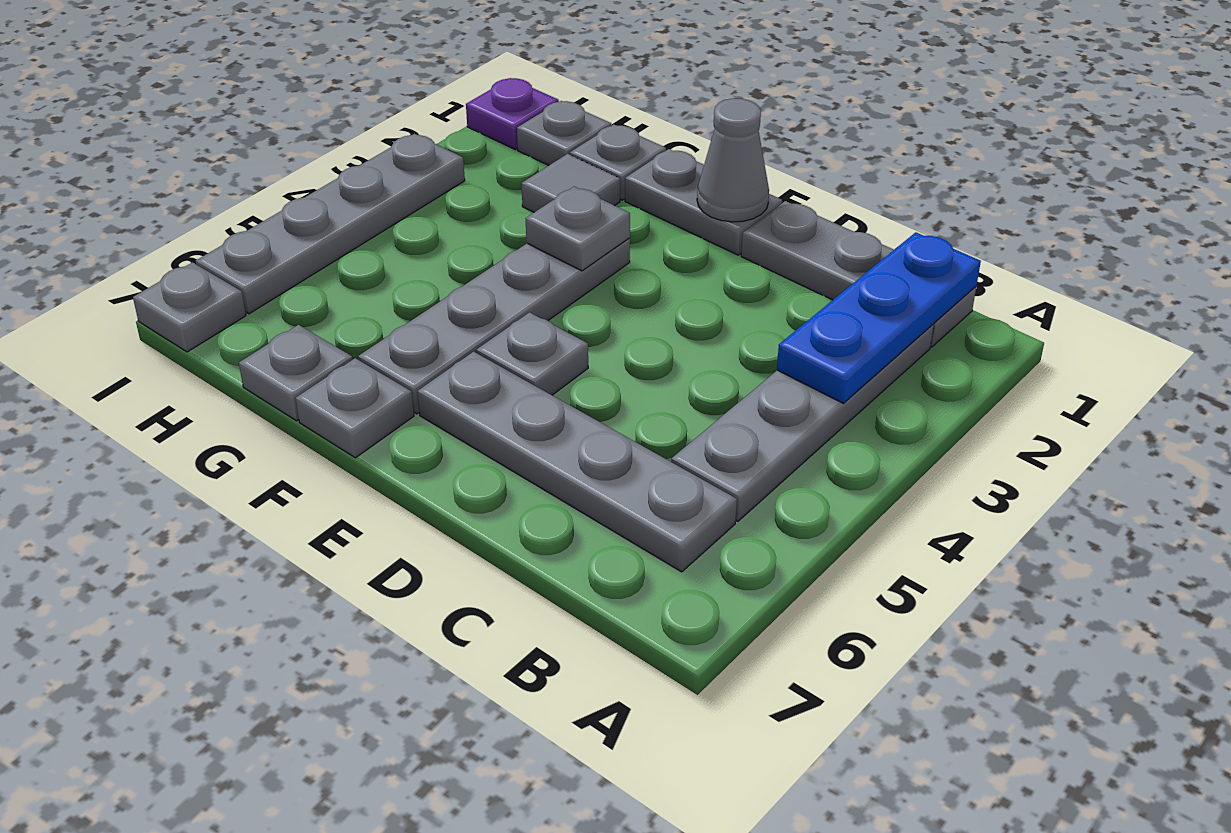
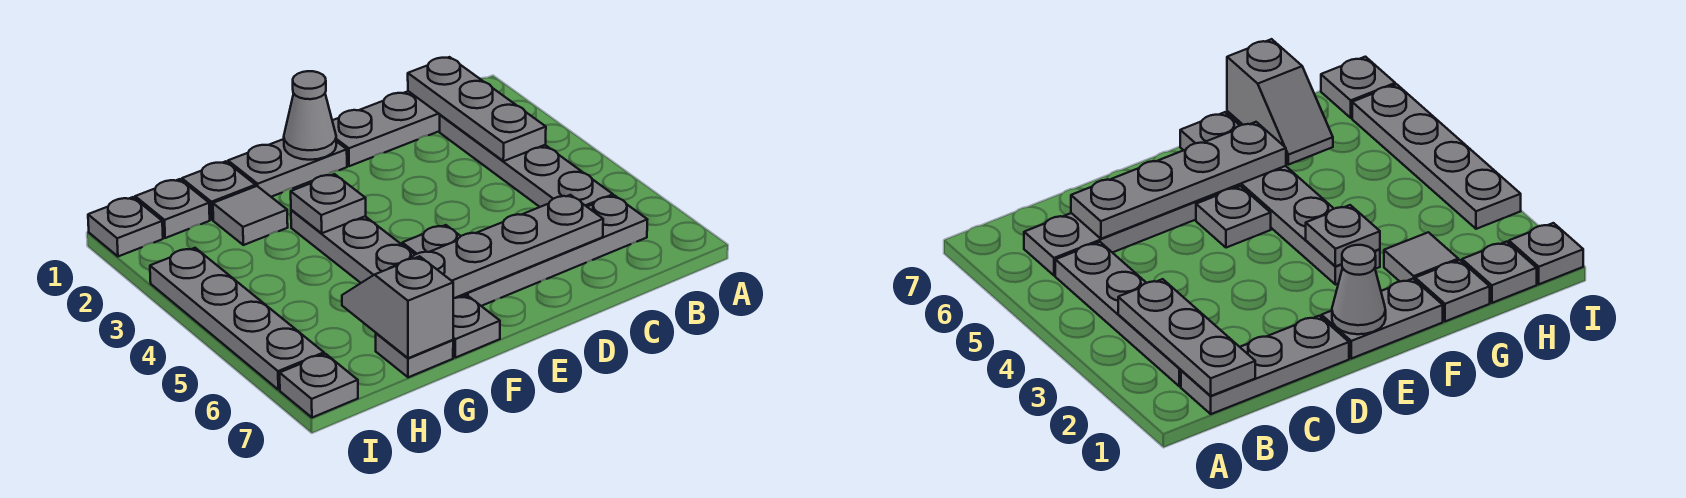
blue 1x3 plate [777,232,981,403] -> grey 1x3 plate [408,57,546,161]
none -> grey 1x4 plate [391,195,603,298]
none -> grey 1x2 slope [342,256,453,358]
purple 1x1 plate [466,78,559,149] -> grey 1x1 plate [88,197,163,256]

